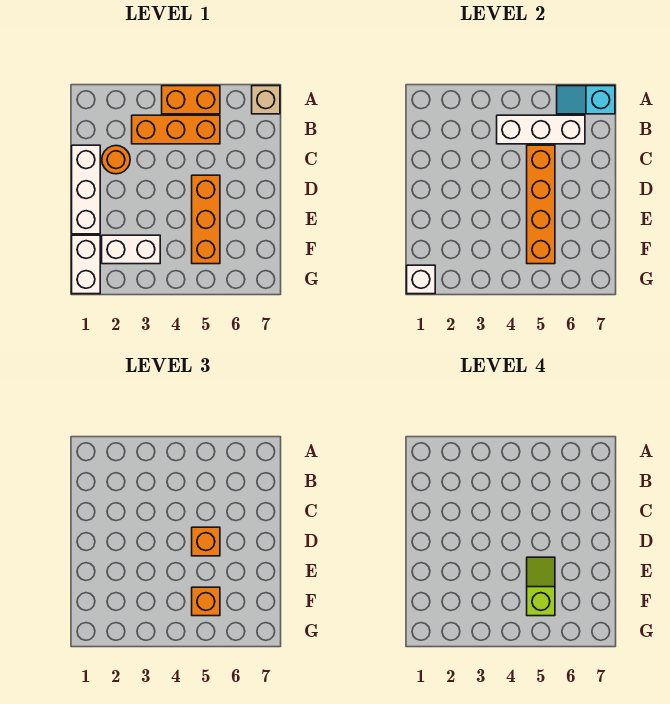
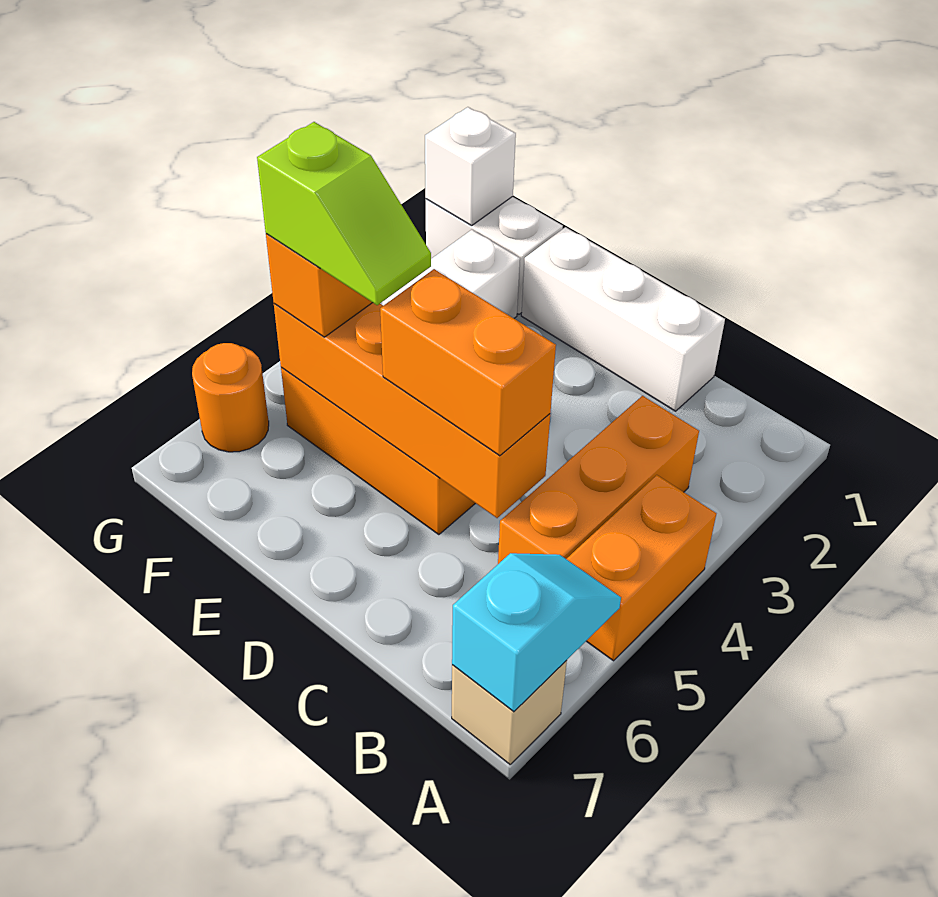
white 1x3 brick [497,115,585,144] -> none
orange 1x1 round brick [102,146,130,174] -> orange 1x1 round brick moved to [192,343,269,452]
orange 1x1 brick [192,527,220,556] -> orange 1x2 brick [380,269,556,456]

